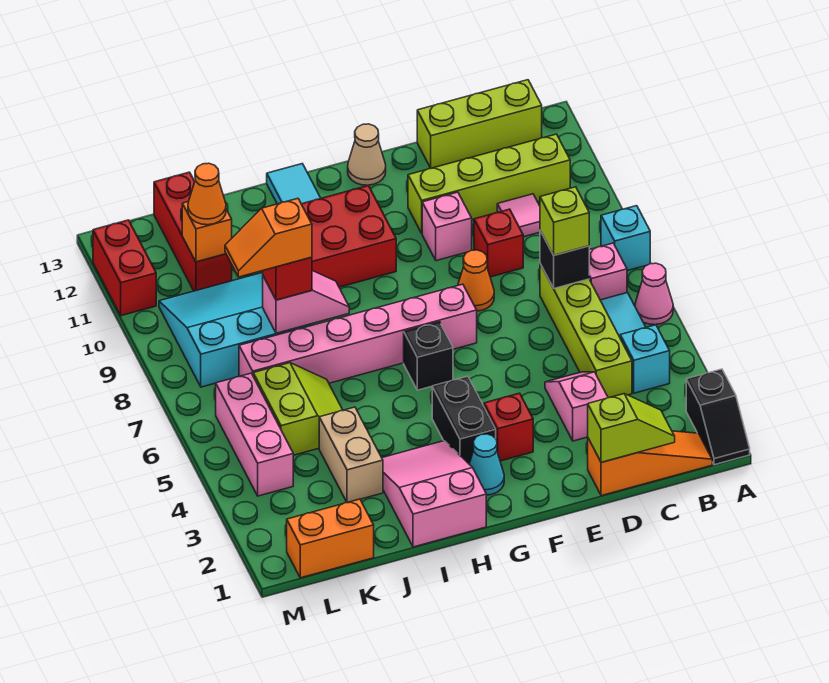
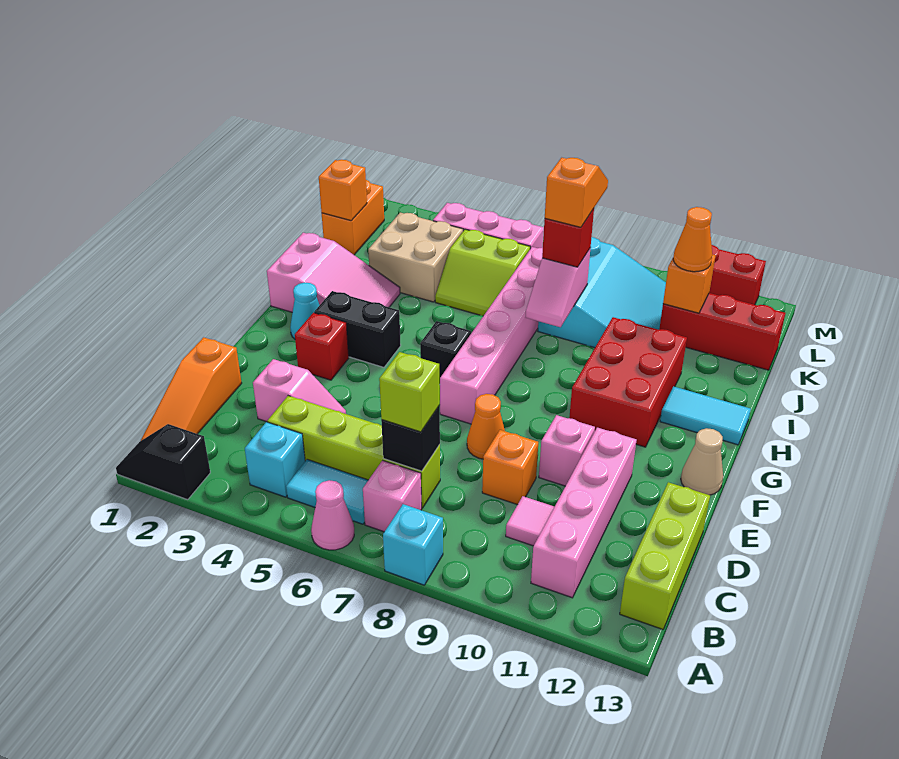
lime 1x4 brick [408,134,570,233] -> pink 1x4 brick [531,428,637,598]
lime 1x2 slope [588,394,675,462] -> none
red 1x1 brick [474,209,523,277] -> orange 1x1 brick [482,430,538,505]
tan 1x2 brick [319,407,383,503] -> tan 2x2 brick [368,213,463,302]
none -> orange 1x1 brick [319,160,367,221]

